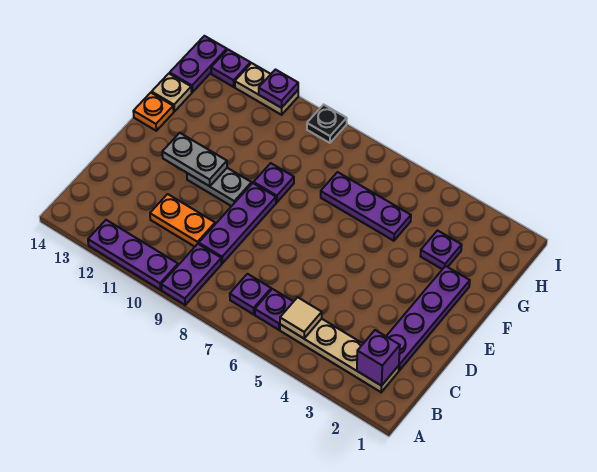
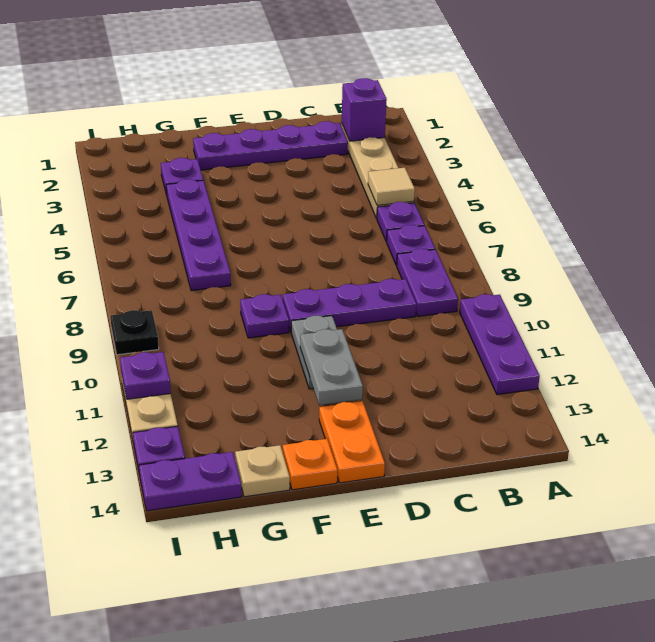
purple 1x2 plate [161,244,222,305] -> purple 1x2 plate turned to [396,249,458,316]
orange 1x2 plate [150,194,215,247] -> orange 1x2 plate moved to [319,401,385,483]
purple 1x3 plate [321,172,411,241] -> purple 1x4 plate [166,179,231,291]

